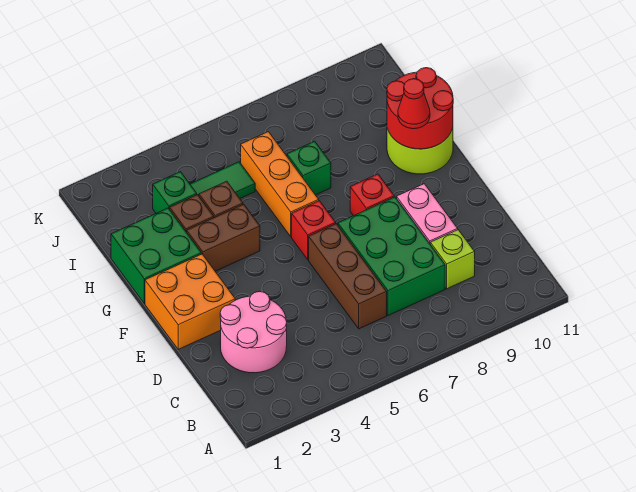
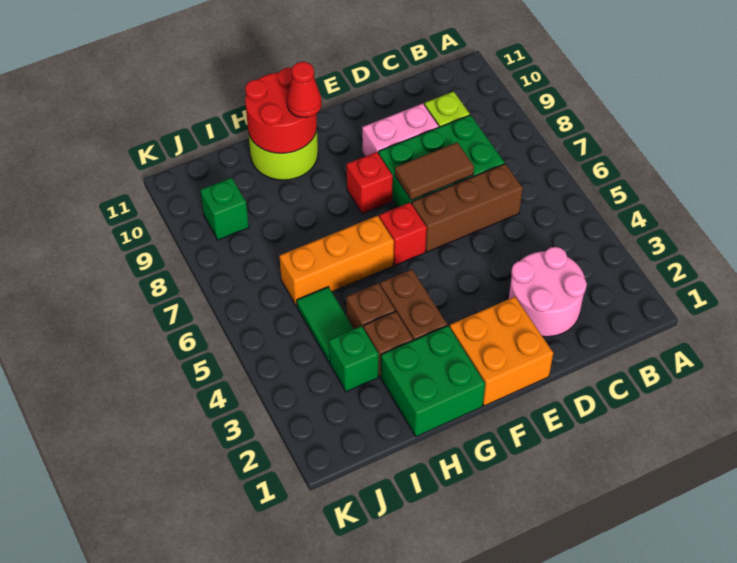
none -> brown 1x2 tile [395,142,474,200]
green 1x1 brick [287,141,331,195] -> green 1x1 brick moved to [200,178,249,240]

